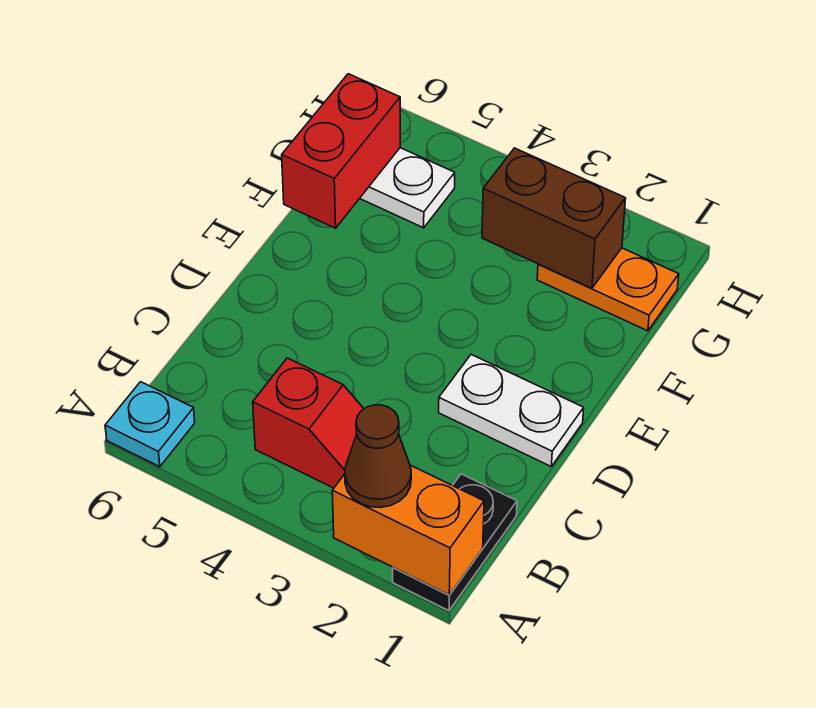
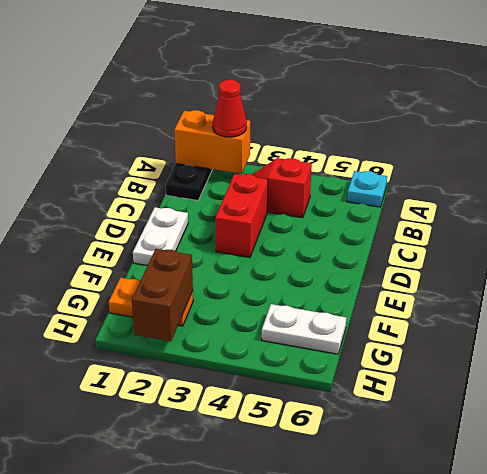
brown 1x1 cone [345,405,411,508] -> red 1x1 cone [213,80,247,137]
white 1x2 plate [439,355,584,466] -> white 1x2 plate turned to [133,207,188,266]
red 1x2 brick [282,74,400,228] -> red 1x2 brick moved to [215,174,268,257]
brown 1x2 brick [482,148,626,288] -> brown 1x2 brick turned to [132,249,193,342]

